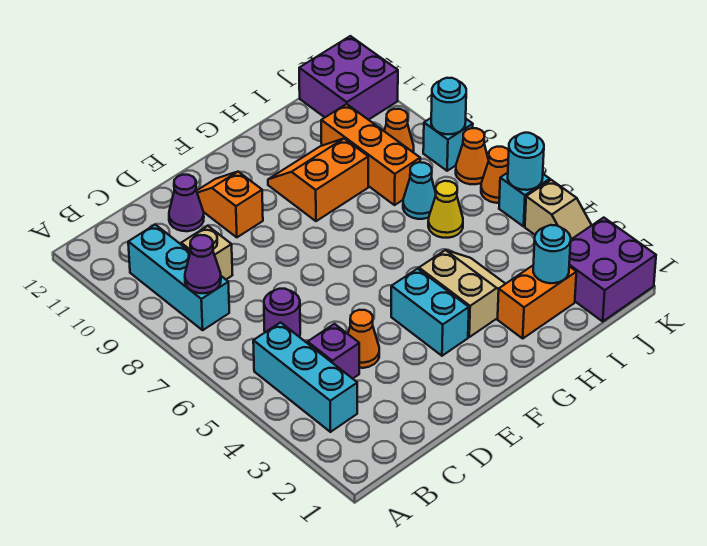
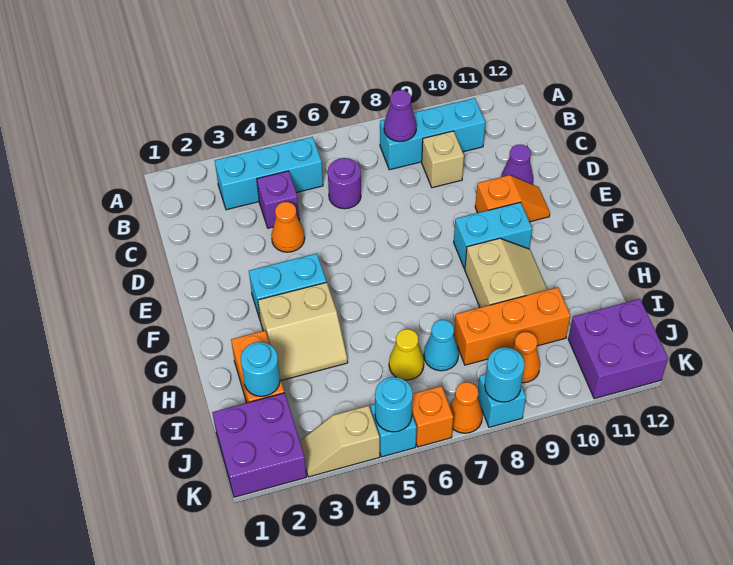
none -> cyan 1x2 brick [454,202,532,269]
orange 2x2 slope [268,139,368,221] -> tan 2x2 slope [465,238,547,308]
orange 1x1 cone [481,147,509,203] -> orange 1x1 brick [412,386,453,447]

